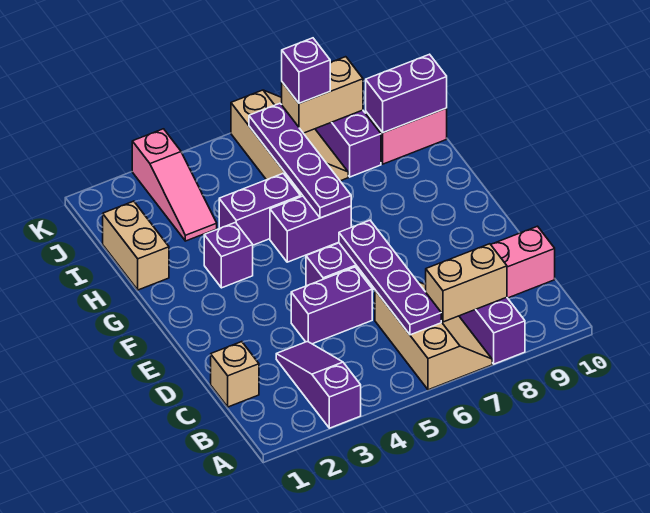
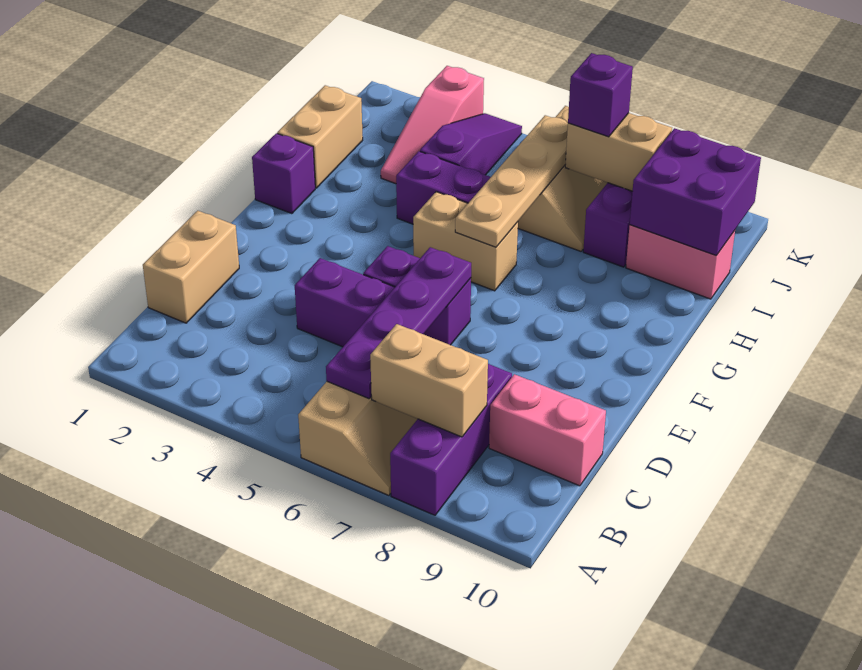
purple 1x3 slope [276,341,361,428] -> purple 1x3 slope moved to [420,113,522,175]
tan 1x1 brick [211,342,259,407] -> tan 1x2 brick [143,211,239,323]
purple 1x1 brick [204,222,253,288] -> purple 1x1 brick moved to [252,133,315,214]
purple 1x2 brick [270,196,351,262] -> tan 1x2 brick [413,192,518,291]
purple 1x4 plate [249,103,351,218] -> tan 1x4 plate [455,115,568,247]
purple 1x2 brick [366,54,447,133] -> purple 2x2 brick [630,128,761,255]

